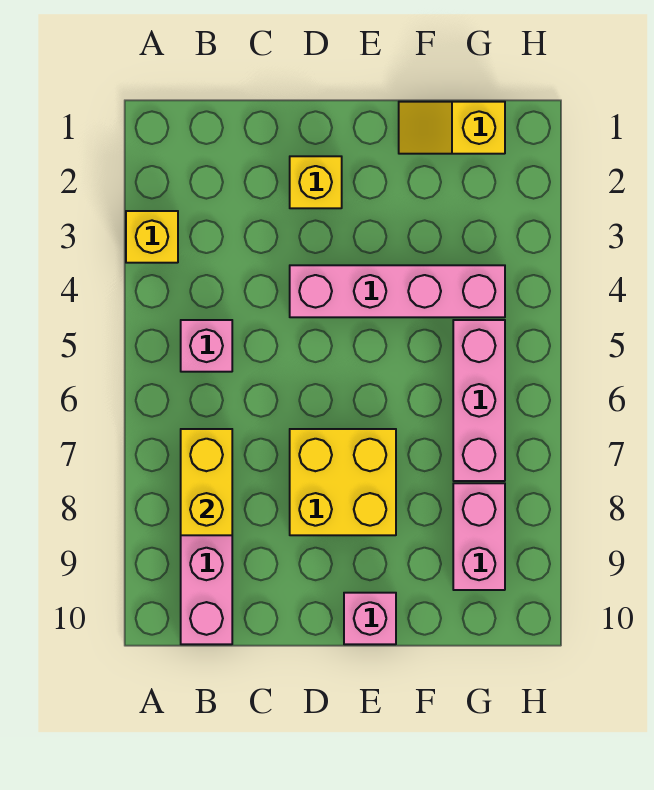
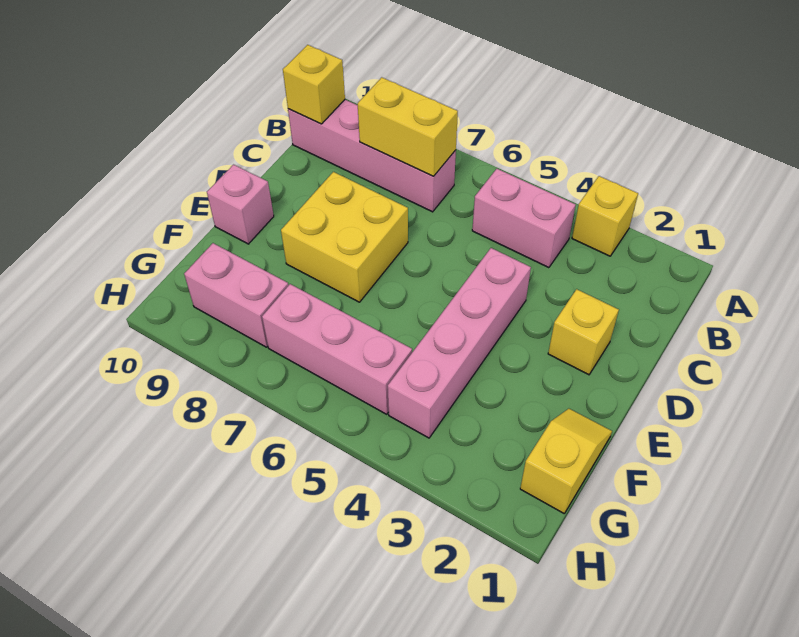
pink 1x1 brick [181,320,232,372] -> pink 1x2 brick [472,169,576,268]
none -> yellow 1x1 brick [283,45,345,124]

